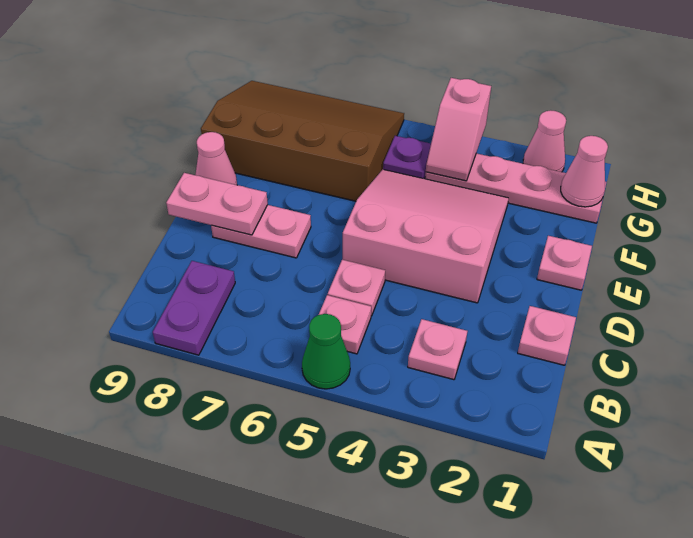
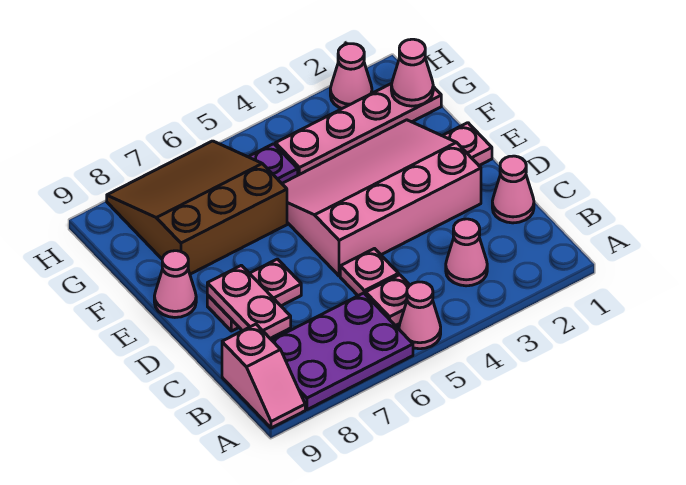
green 1x1 cone [302,314,350,389] -> pink 1x1 cone [399,282,441,349]
purple 1x2 plate [153,261,235,355] -> purple 2x3 plate [272,293,413,410]
pink 1x1 plate [408,319,467,380] -> pink 1x1 cone [446,219,487,286]
pink 1x1 plate [518,306,576,365] -> pink 1x1 cone [492,156,534,223]
pink 3x3 slope [343,169,509,303] -> pink 3x4 slope [282,120,481,276]
pink 1x2 plate [166,173,268,235] -> pink 1x2 plate turned to [207,265,291,338]
brown 3x4 slope [201,81,404,201] -> brown 3x3 slope [107,141,287,274]
pink 1x2 slope [426,78,491,181] -> pink 1x2 slope moved to [222,324,305,428]

